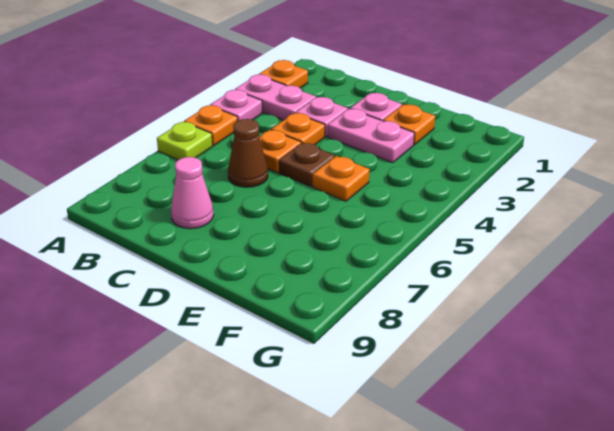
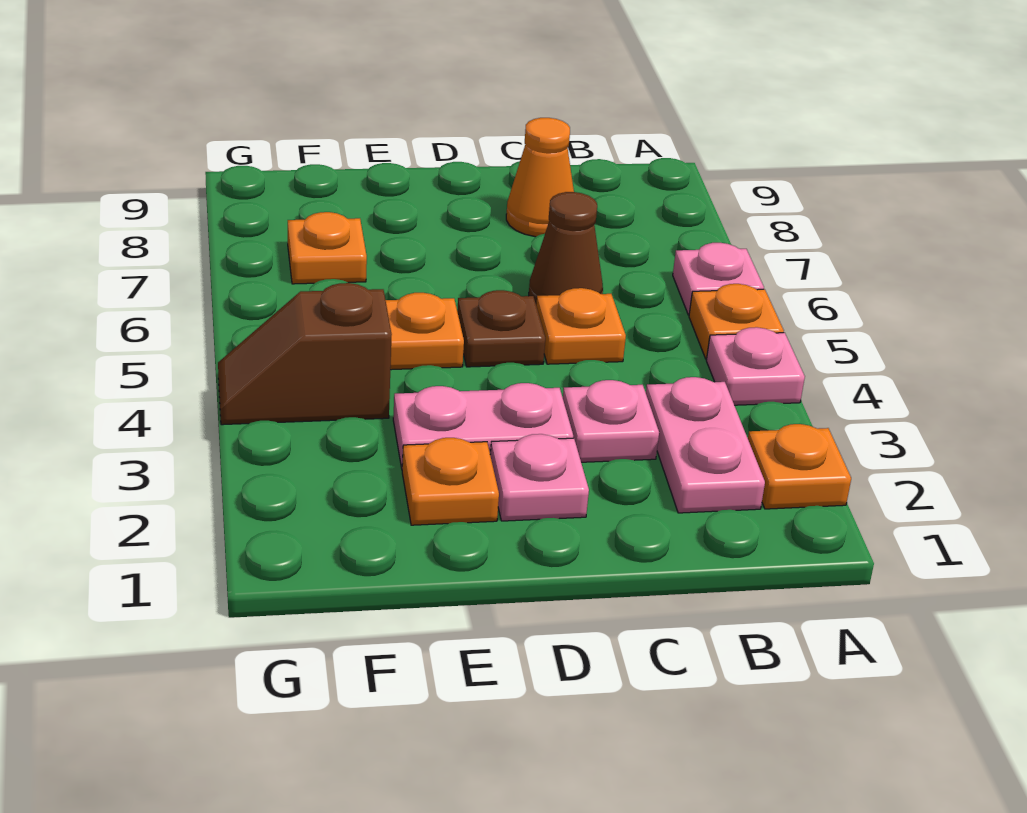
pink 1x2 plate [235,74,316,120] -> pink 1x2 plate turned to [646,377,765,513]
lime 1x1 plate [157,122,212,160] -> pink 1x1 plate [673,243,764,315]
orange 1x1 plate [271,113,325,145] -> orange 1x1 plate moved to [288,212,367,284]
pink 1x1 cone [171,157,214,229] -> orange 1x1 cone [506,118,574,237]
none -> brown 1x2 slope [218,283,392,425]

